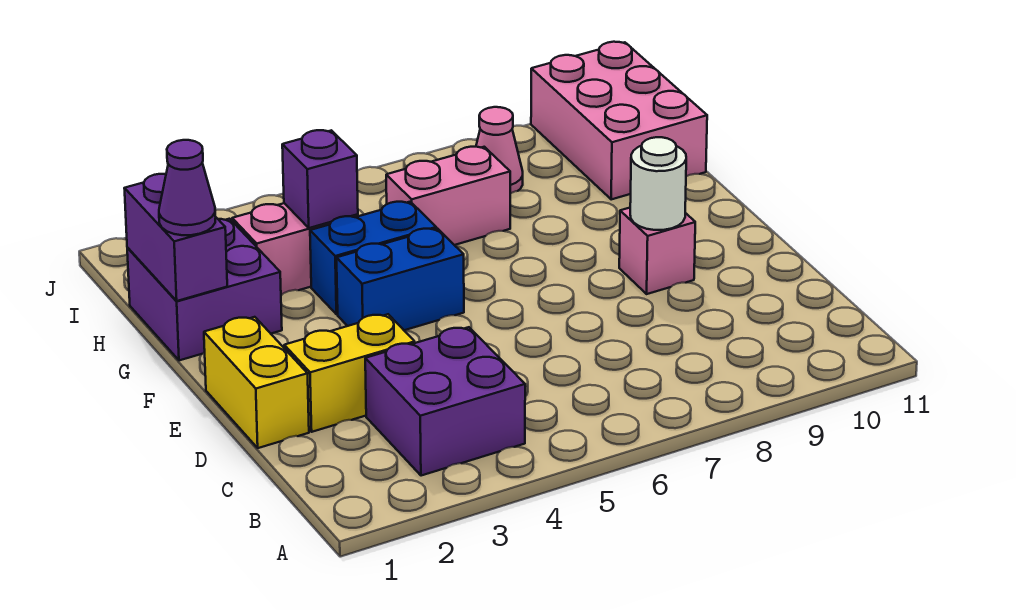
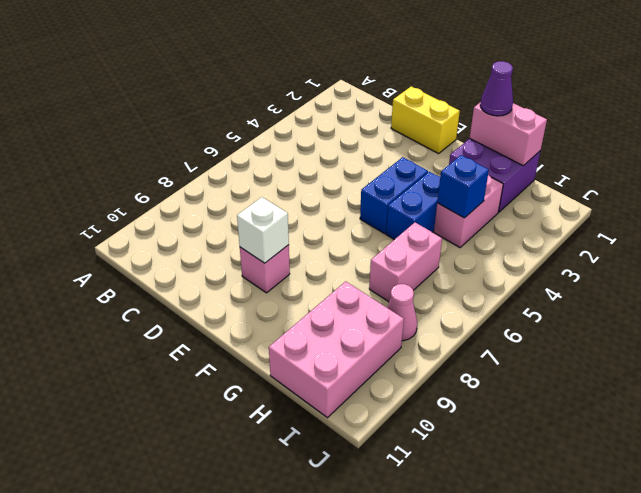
purple 2x2 brick [365,327,525,476] -> none
yellow 1x2 brick [284,314,415,432] -> none
white 1x1 round brick [630,137,686,230] -> white 1x1 brick [237,197,289,263]
purple 1x2 brick [124,174,227,301] -> pink 1x2 brick [470,102,547,166]
purple 1x1 brick [282,130,358,228] -> blue 1x1 brick [437,155,489,218]
pink 2x3 brick [531,42,707,199] -> pink 2x3 brick turned to [269,281,404,418]

